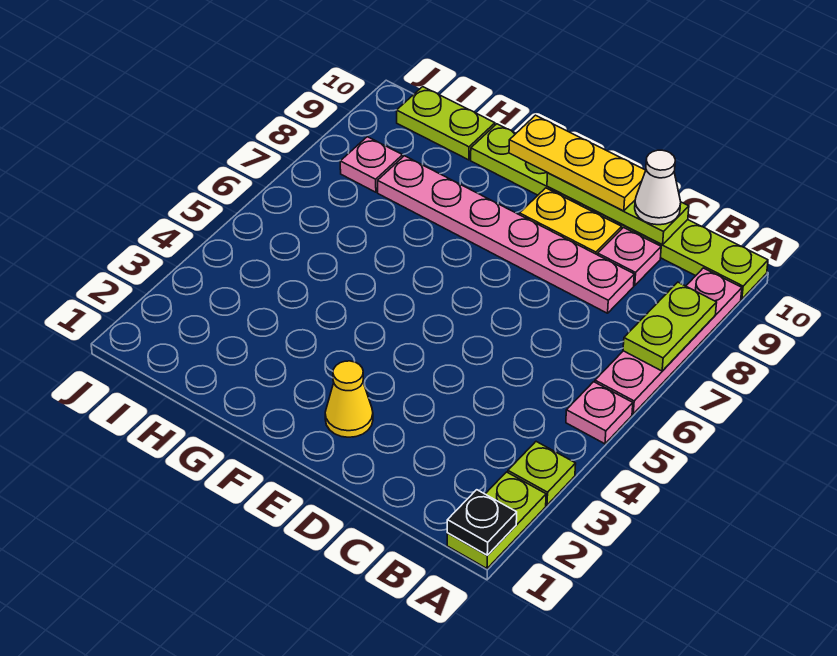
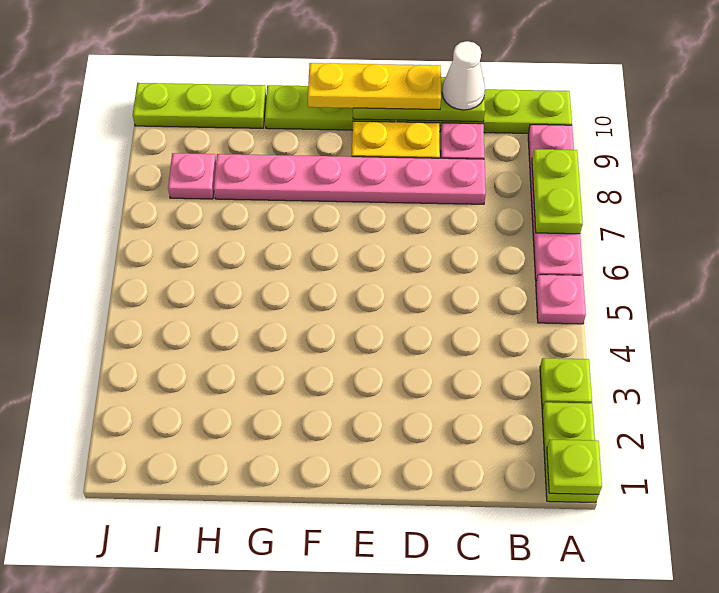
black 1x1 plate [447,490,517,555] -> lime 1x1 plate [547,439,602,494]
yellow 1x1 cone [325,361,373,437] -> none
lime 1x2 plate [397,87,495,160] -> lime 1x3 plate [133,83,266,128]

